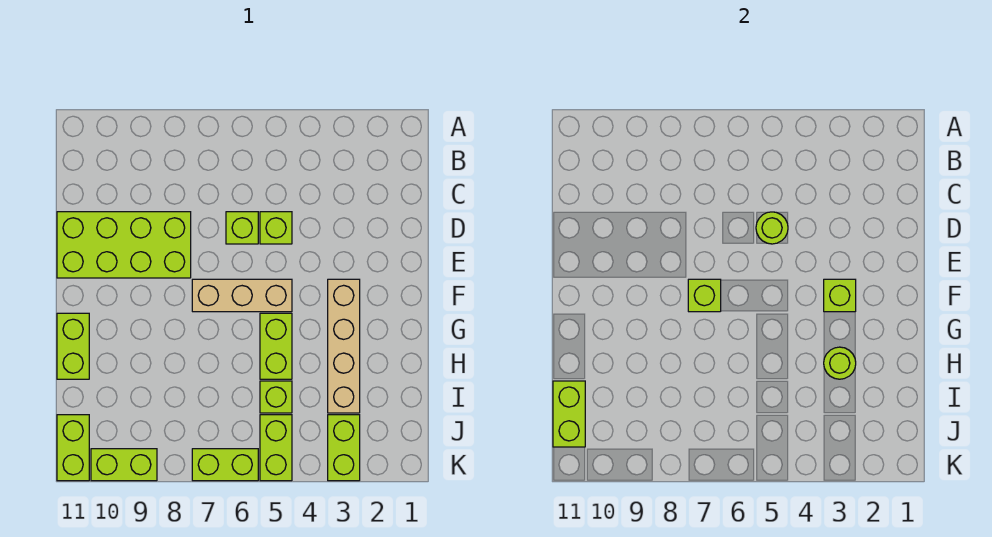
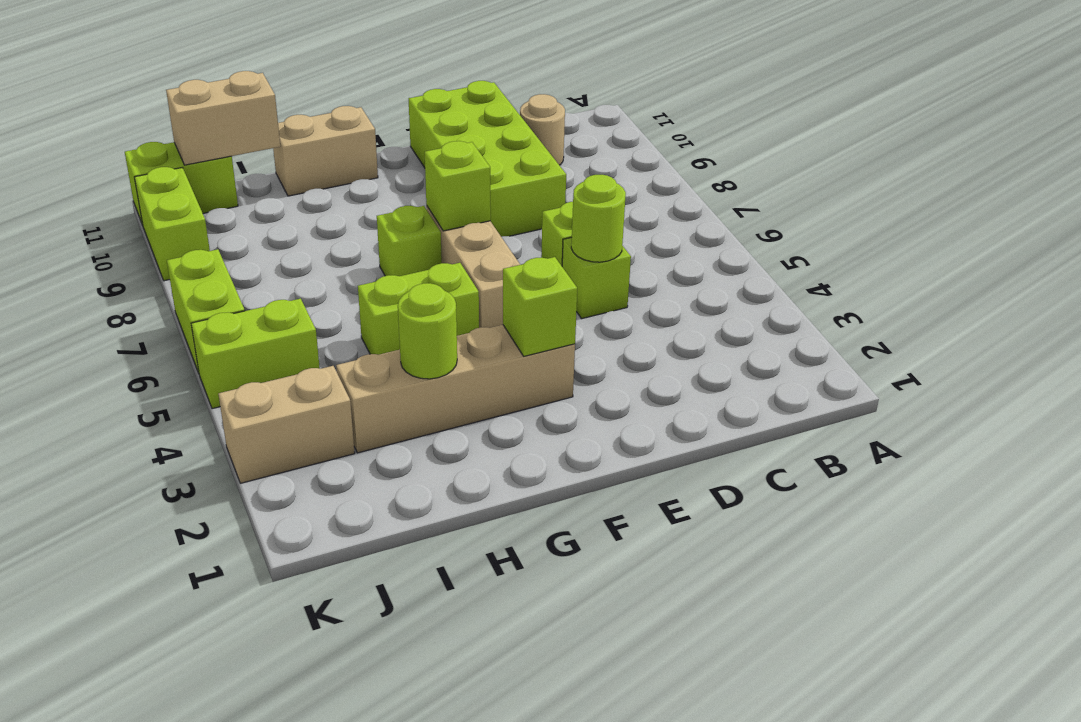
none -> tan 1x1 round brick [520,94,565,165]
lime 1x2 brick [57,313,89,379] -> tan 1x2 brick [273,106,378,196]
lime 1x1 brick [260,381,292,413] -> lime 1x1 brick moved to [377,206,442,276]
lime 1x2 brick [553,381,585,447] -> tan 1x2 brick [166,71,280,165]
lime 1x2 brick [328,415,360,481] -> tan 1x2 brick [219,366,355,483]

